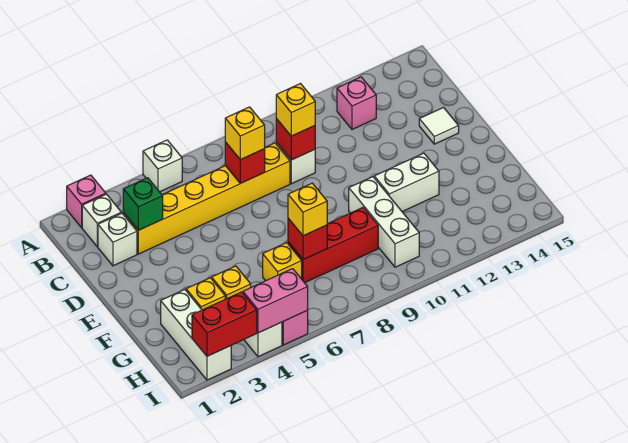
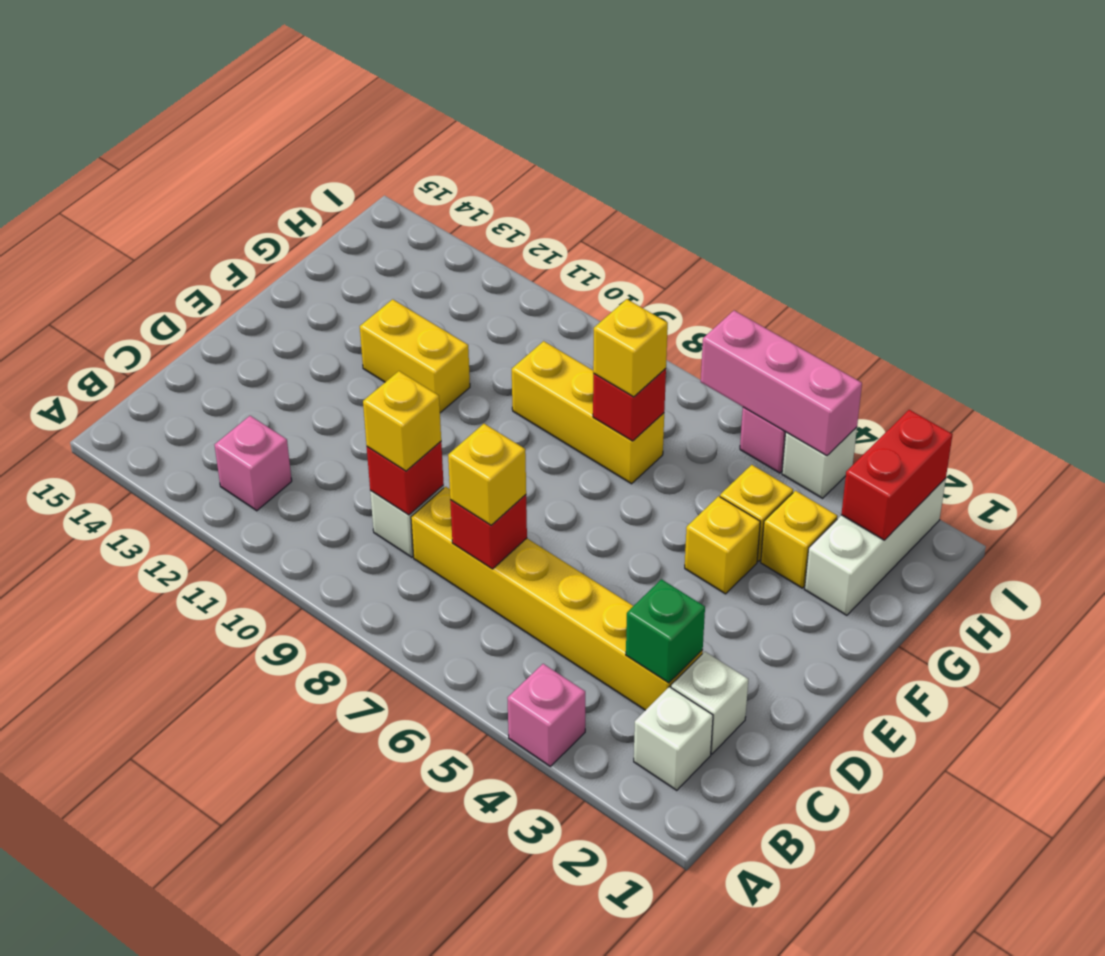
pink 1x1 brick [67,175,106,228] -> pink 1x1 brick moved to [508,664,585,766]
white 1x1 brick [143,140,182,192] -> none
white 1x1 tile [419,108,459,144] -> none
white 1x3 brick [349,177,419,267] -> none
white 1x2 brick [374,153,439,212] -> yellow 1x2 brick [360,299,470,413]
yellow 1x1 brick [263,243,302,281] -> yellow 1x1 brick moved to [685,496,760,594]
red 1x3 brick [288,208,378,283] -> yellow 1x3 brick [512,341,664,484]
red 1x2 brick [192,292,257,356] -> red 1x2 brick turned to [841,410,953,540]
pink 1x2 brick [243,269,308,333] -> pink 1x3 brick [701,311,862,456]

